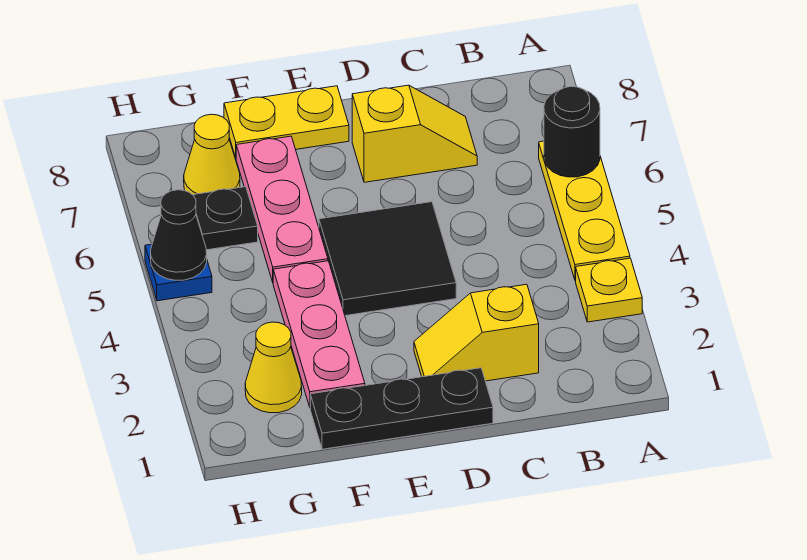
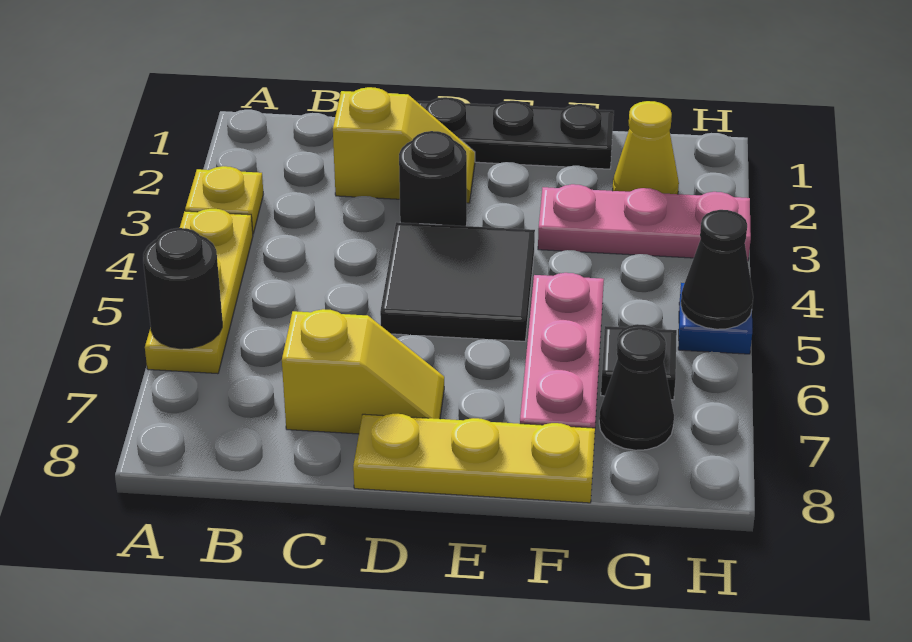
yellow 1x2 slope [352,85,477,182] -> yellow 1x2 slope turned to [282,309,444,434]
none -> black 1x1 round brick [399,131,467,226]
yellow 1x2 plate [224,86,349,157] -> yellow 1x3 plate [353,414,595,503]
pink 1x3 plate [273,261,365,407] -> pink 1x3 plate turned to [538,184,751,261]
yellow 1x1 cone [184,114,240,195] -> black 1x1 cone [599,327,674,450]

